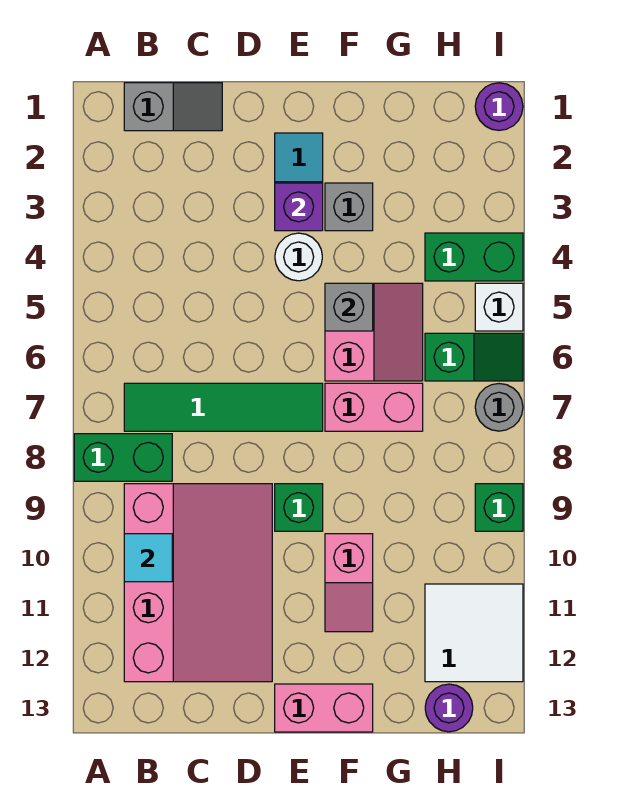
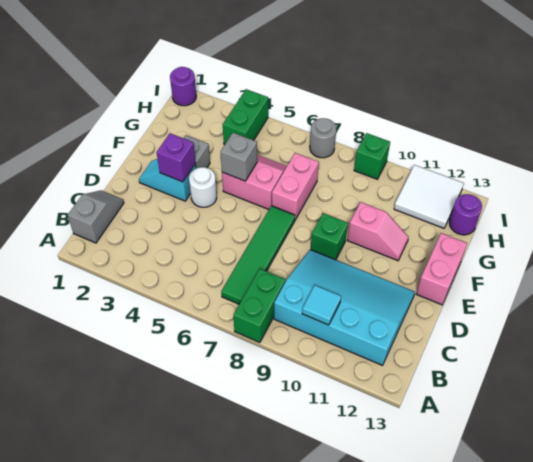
pink 3x4 slope [124,484,272,682] -> cyan 3x4 slope [274,250,415,365]
green 1x2 slope [425,333,523,381] -> none
white 1x1 brick [475,283,523,331] -> none

